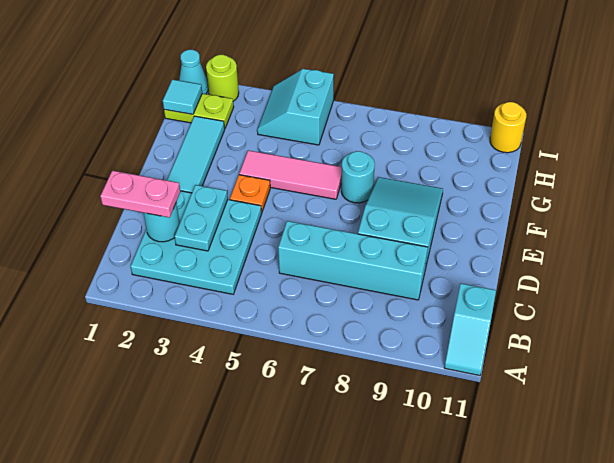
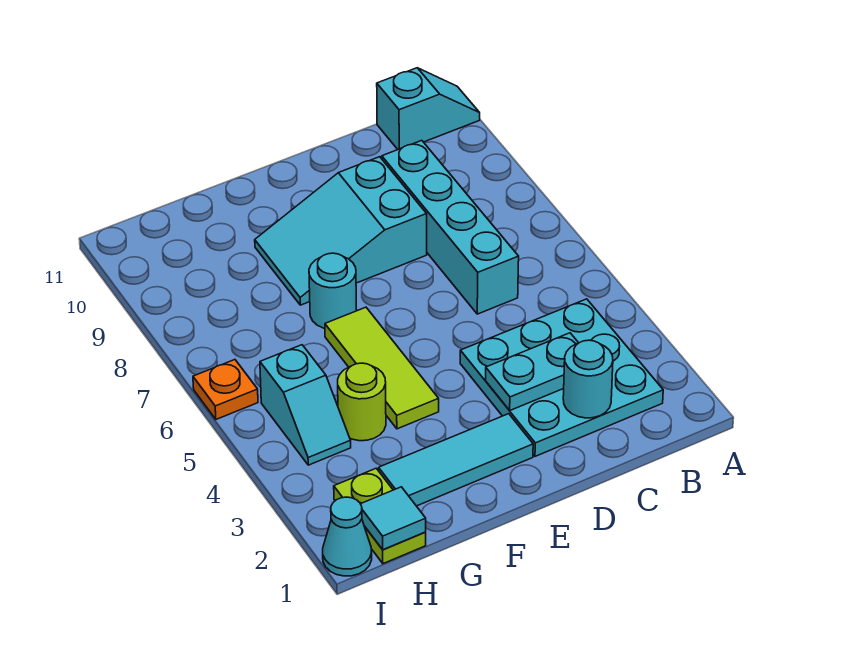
pink 1x2 plate [100,171,180,218] -> none
orange 1x1 plate [230,175,270,213] -> orange 1x1 plate moved to [193,360,258,419]
pink 1x3 tile [239,150,342,199] -> lime 1x3 tile [325,307,439,429]
cyan 2x2 slope [257,69,334,145] -> cyan 1x2 slope [260,345,351,465]
lime 1x1 round brick [206,55,239,101] -> lime 1x1 round brick moved to [338,363,386,441]
yellow 1x1 round brick [490,102,526,153] -> none

